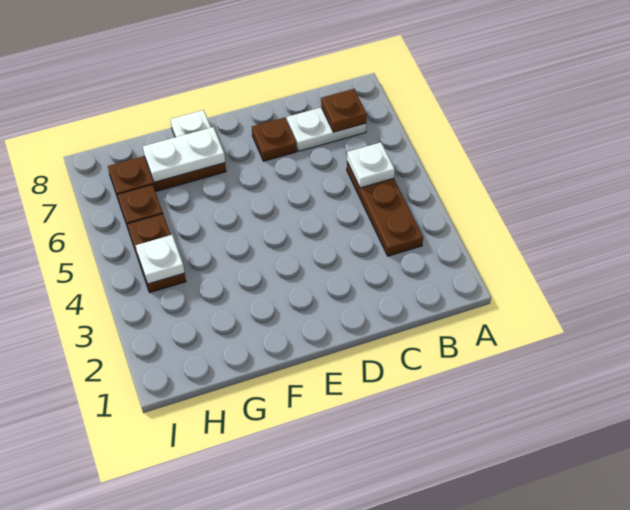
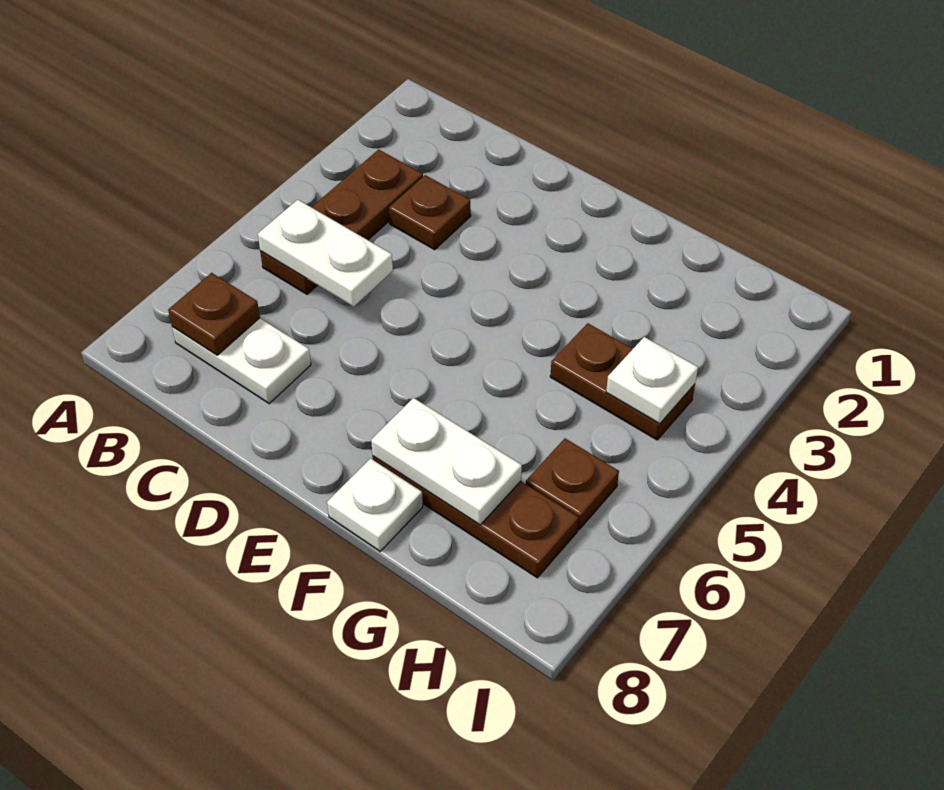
white 1x1 plate [347,142,395,188] -> white 1x2 plate [258,200,393,307]
brown 1x1 plate [252,117,297,161] -> brown 1x1 plate moved to [389,175,471,250]
brown 1x2 plate [127,214,186,292] -> brown 1x2 plate turned to [550,323,695,440]

